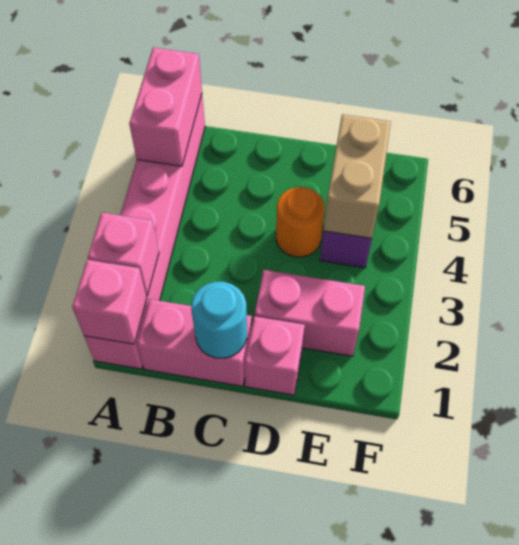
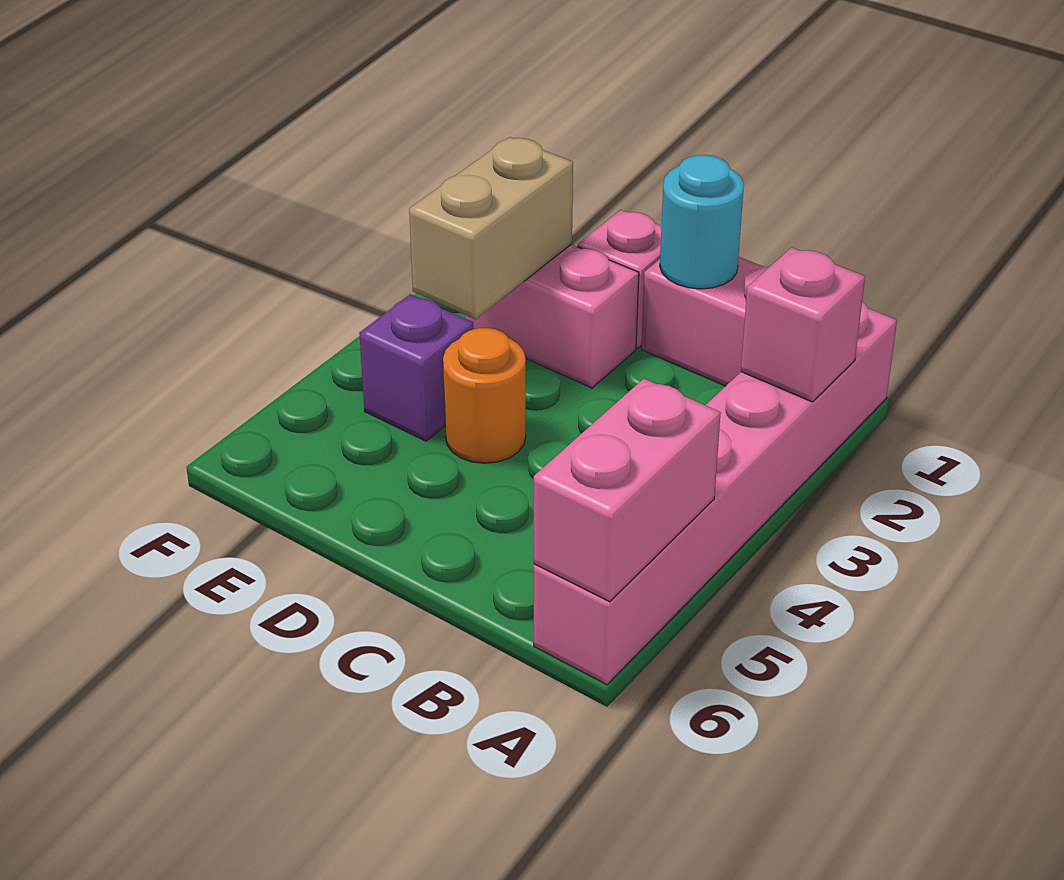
pink 1x1 brick [72,260,147,344] -> none
tan 1x2 brick [324,114,391,238] -> tan 1x2 brick moved to [409,137,573,319]

